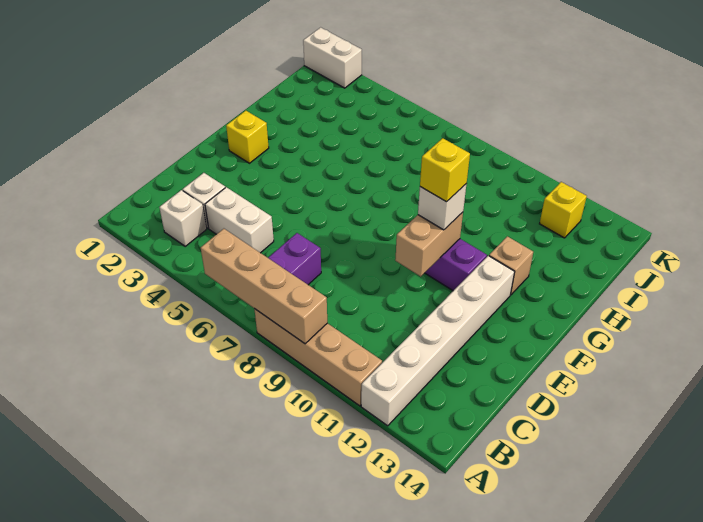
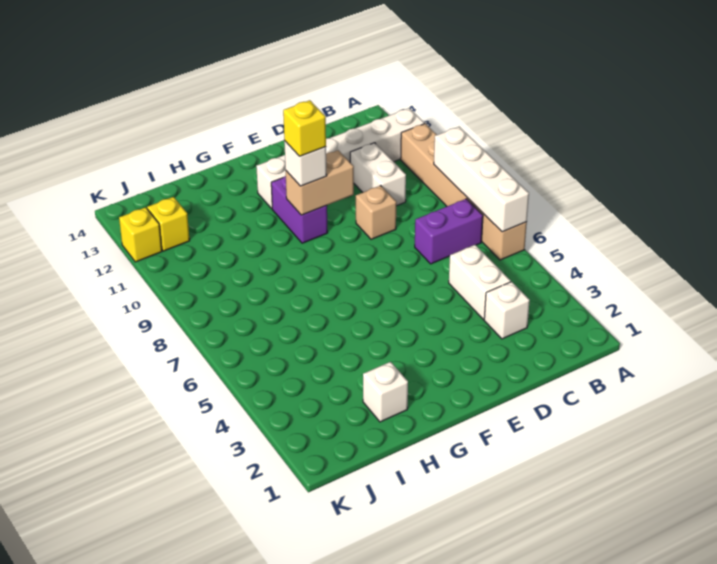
tan 1x4 brick [201,229,327,344] -> white 1x4 brick [434,127,529,232]
tan 1x4 brick [254,309,382,406] -> tan 1x6 brick [401,124,527,260]
white 1x1 brick [159,190,207,246] -> white 1x1 brick moved to [363,362,408,422]
yellow 1x1 brick [226,111,269,163] -> yellow 1x1 brick moved to [119,207,162,262]
tan 1x1 brick [489,236,533,295] -> tan 1x1 brick moved to [356,186,396,239]
white 1x2 brick [303,27,362,88] -> white 1x2 brick moved to [350,143,406,206]

